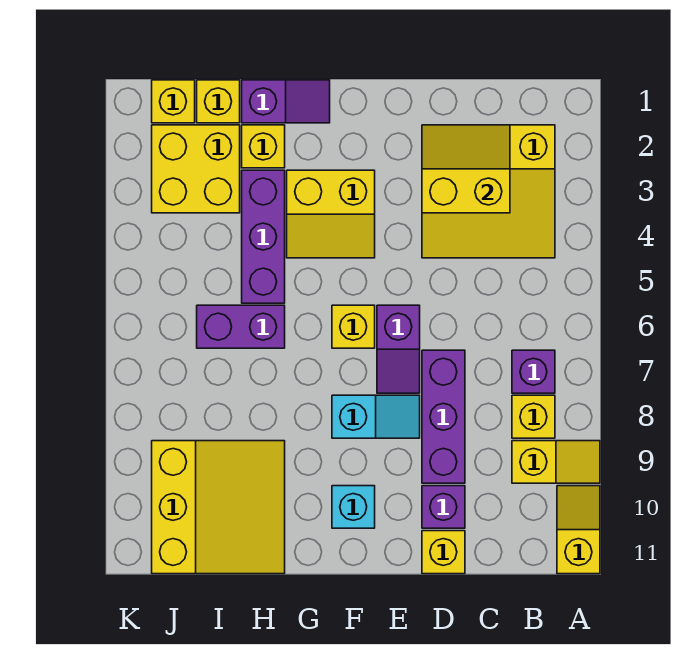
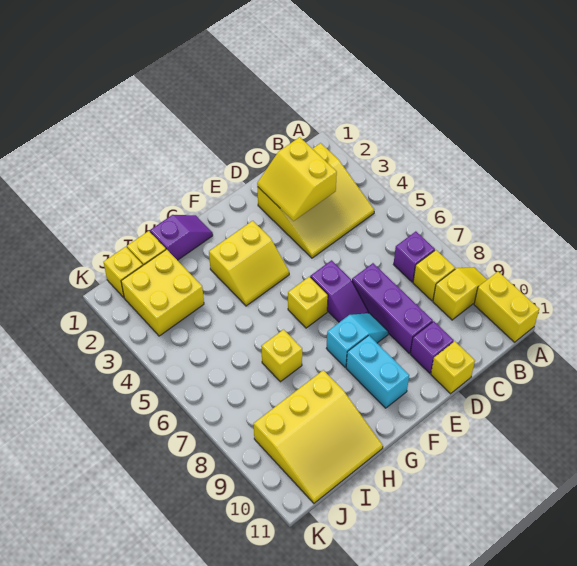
yellow 1x2 slope [557,486,600,574] -> yellow 1x2 brick [474,272,539,342]
yellow 2x2 slope [422,125,510,213] -> yellow 2x2 slope turned to [257,137,337,221]
cyan 1x1 brick [332,486,375,528] -> cyan 1x2 brick [346,336,409,408]
yellow 1x1 brick [242,125,285,168] -> yellow 1x1 brick moved to [261,330,302,382]
purple 1x3 brick [242,170,285,303] -> none
purple 1x2 brick [197,305,285,348] -> none
yellow 3x3 slope [152,441,285,574] -> yellow 3x3 slope turned to [254,370,383,503]

